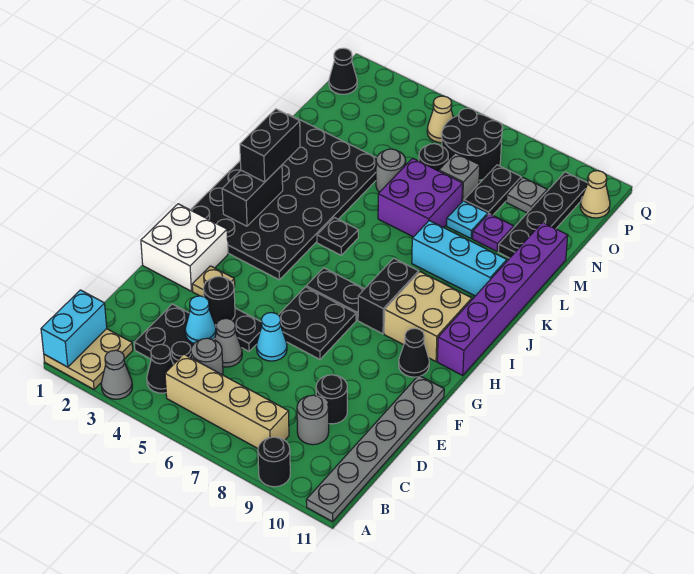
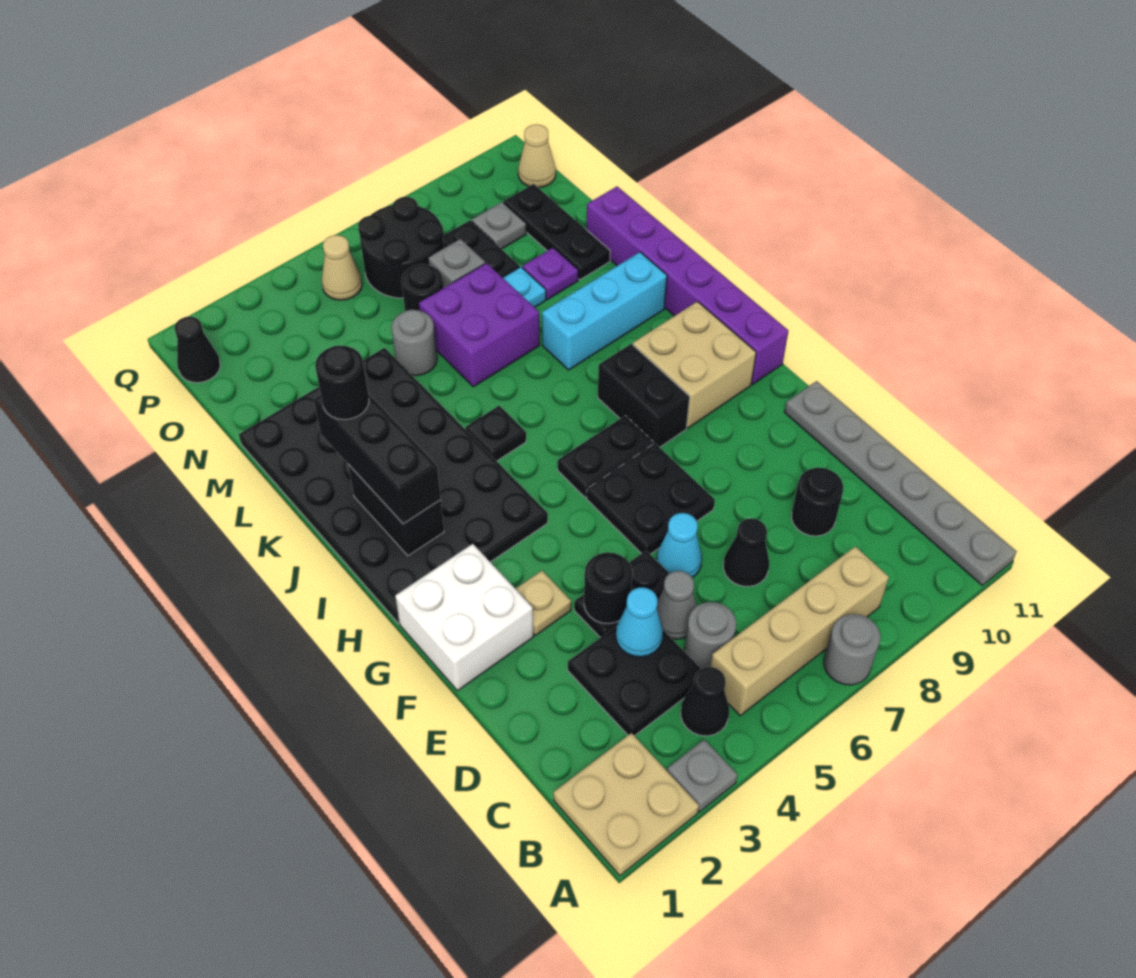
cyan 1x2 brick [41,290,107,367] -> none
grey 1x1 cone [101,350,132,399] -> grey 1x1 plate [667,740,738,812]
black 1x1 round brick [258,437,290,487] -> black 1x1 round brick moved to [315,345,369,420]
grey 1x1 round brick [297,395,329,445] -> grey 1x1 round brick moved to [824,614,880,685]
black 1x1 cone [399,328,429,377] -> black 1x1 cone moved to [723,518,769,587]
black 1x2 brick [240,109,300,182] -> black 1x3 brick [314,394,441,524]
black 1x4 plate [498,172,588,258] -> black 1x3 plate [504,184,610,280]

